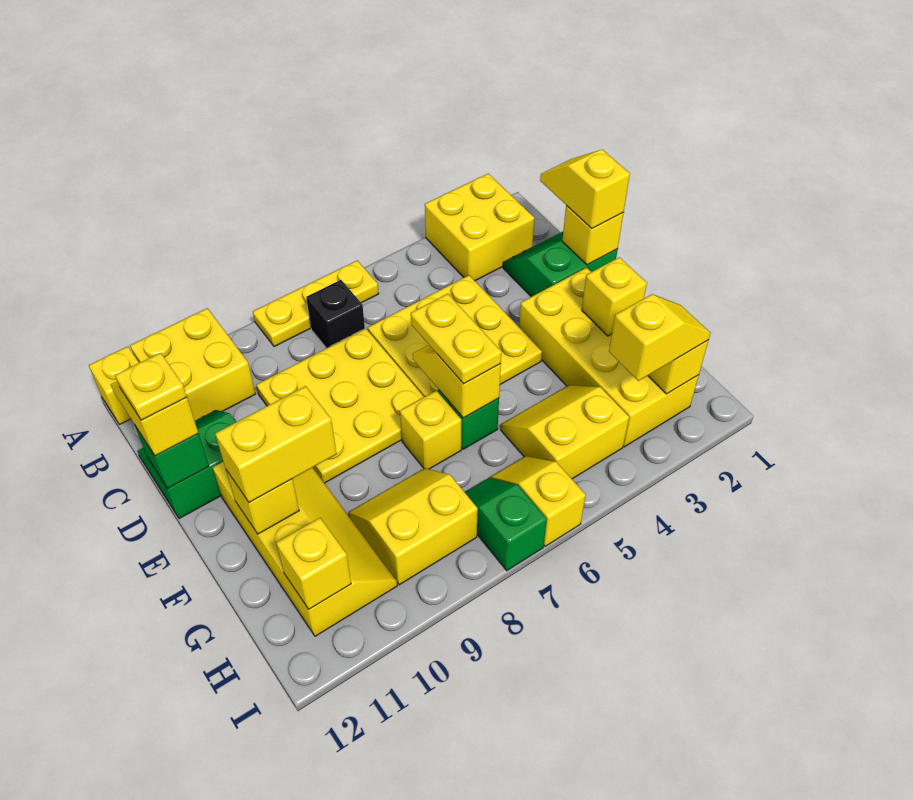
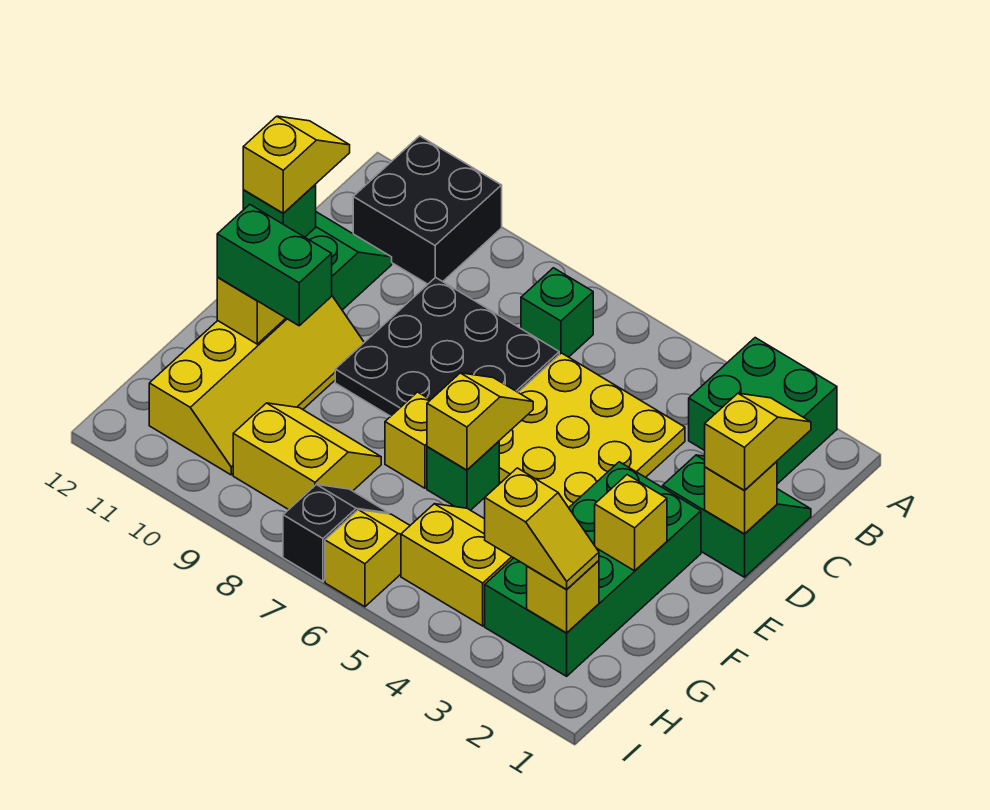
yellow 2x2 brick [425,174,534,281] -> green 2x2 brick [689,338,837,484]
yellow 1x3 plate [253,261,379,347] -> none
yellow 2x2 brick [130,308,255,421] -> black 2x2 brick [353,136,502,284]
yellow 1x1 brick [89,346,139,425] -> none
black 1x1 brick [306,280,365,348] -> green 1x1 brick [521,268,593,357]
yellow 3x3 plate [256,328,424,483] -> black 3x3 plate [335,277,559,416]
yellow 1x1 plate [115,353,187,420] -> none
yellow 2x4 brick [519,268,699,447] -> green 2x4 brick [485,462,701,676]
yellow 1x2 plate [411,294,501,384] -> none
yellow 1x2 brick [215,386,337,503] -> green 1x2 brick [217,204,332,326]
green 1x2 slope [465,478,547,571] -> black 1x2 slope [283,485,389,581]
yellow 1x1 brick [276,518,351,609] -> none

